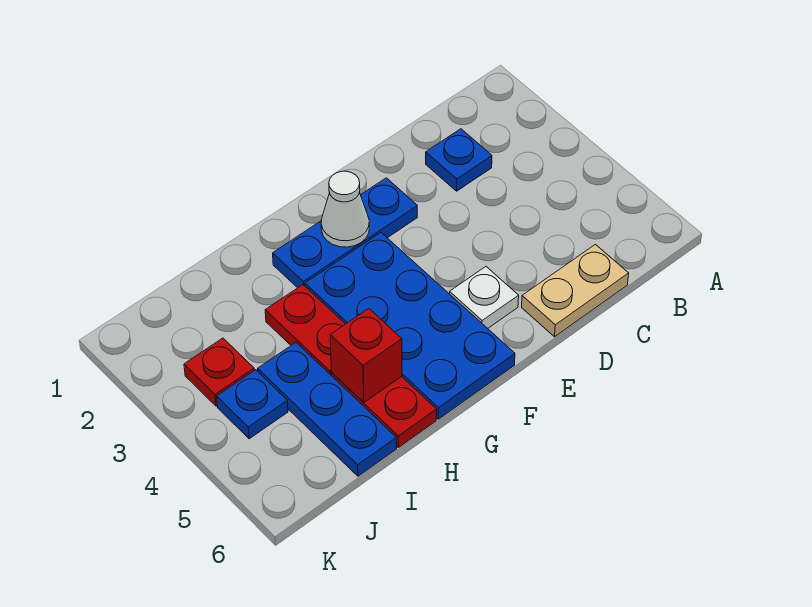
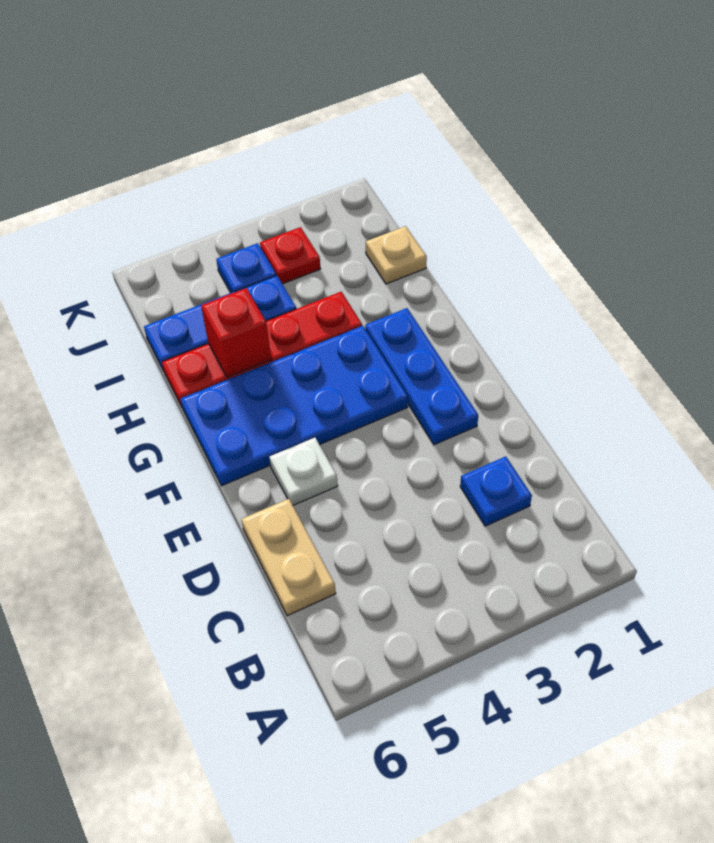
white 1x1 cone [321,171,369,247] -> none
none -> tan 1x1 plate [366,226,427,284]

